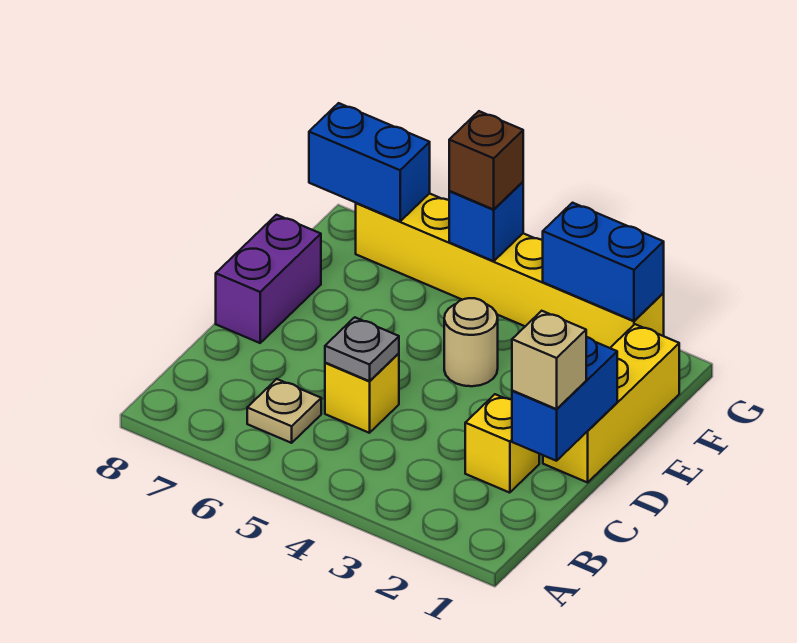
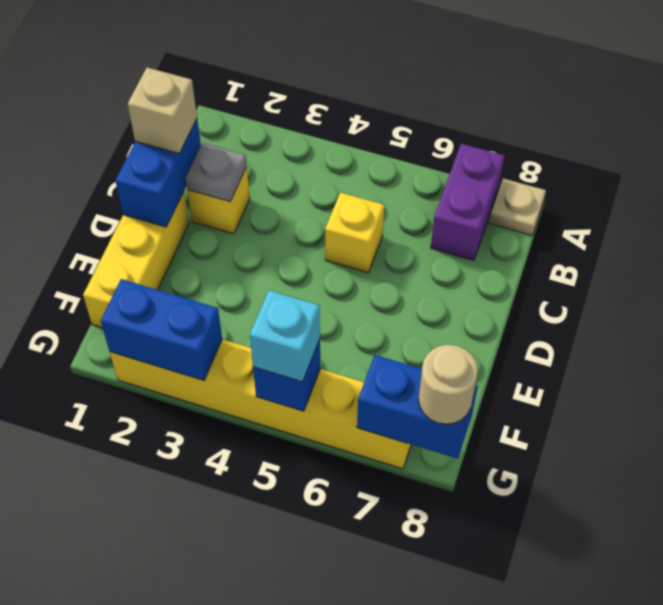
tan 1x1 plate [247,379,321,443] -> tan 1x1 plate moved to [489,179,546,235]
grey 1x1 plate [325,317,399,381] -> grey 1x1 plate moved to [186,143,247,202]
purple 1x2 brick [216,215,321,343] -> purple 1x2 brick moved to [431,144,504,260]
tan 1x1 round brick [444,298,498,386] -> tan 1x1 round brick moved to [418,345,478,424]
brown 1x1 brick [449,111,523,209] -> cyan 1x1 brick [250,290,320,382]

